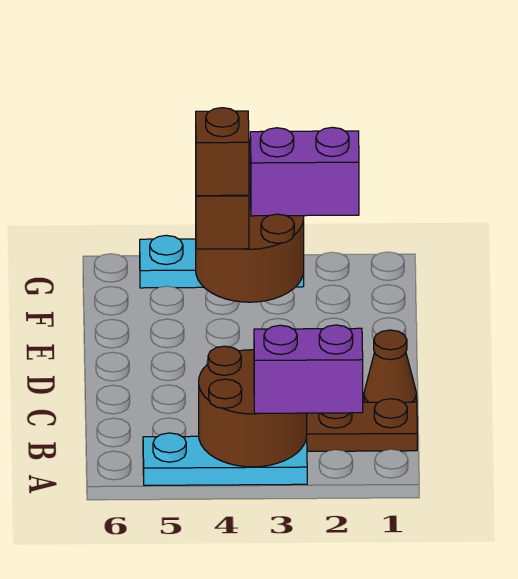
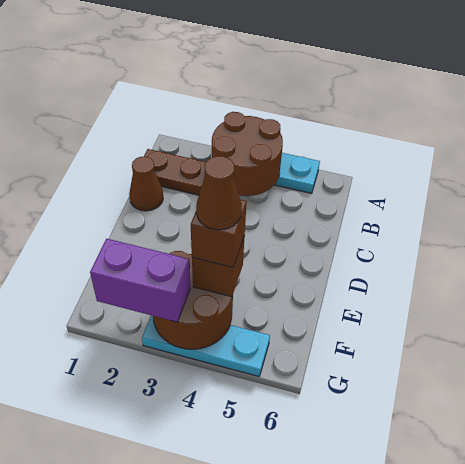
purple 1x2 brick [254,325,363,413] -> none
none -> brown 1x1 cone [196,156,242,230]

